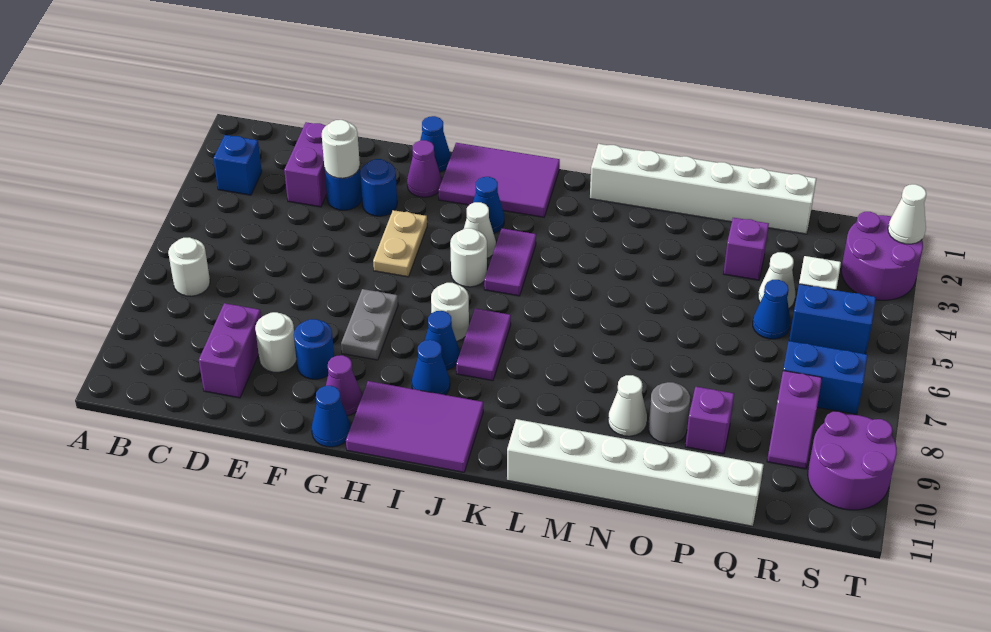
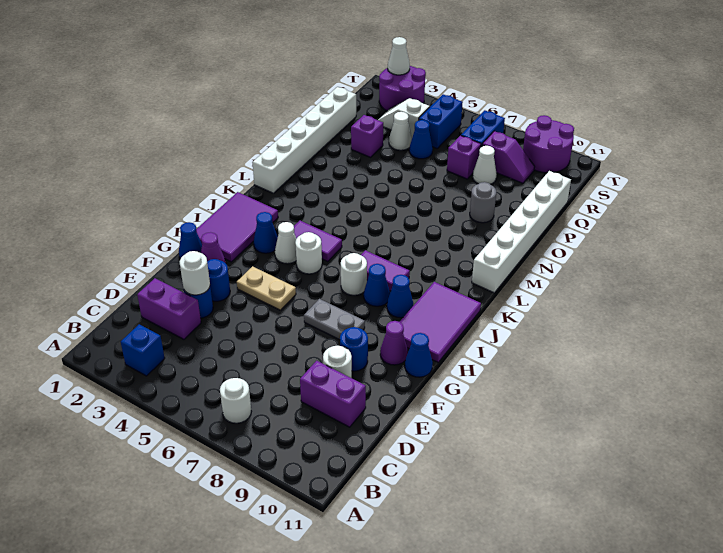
white 1x1 cone [608,375,647,436] -> white 1x1 cone moved to [473,146,497,184]
purple 1x1 brick [685,387,734,454] -> purple 1x1 brick moved to [447,136,481,179]

